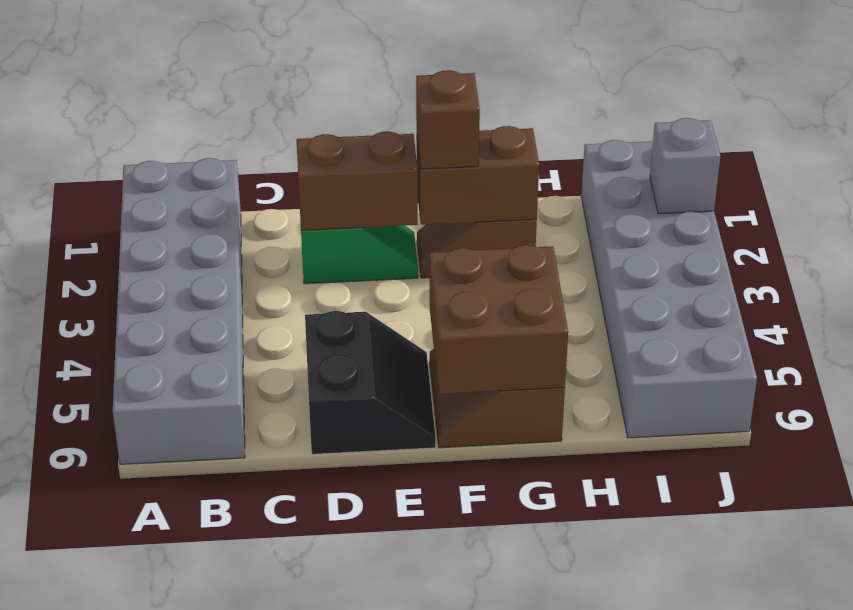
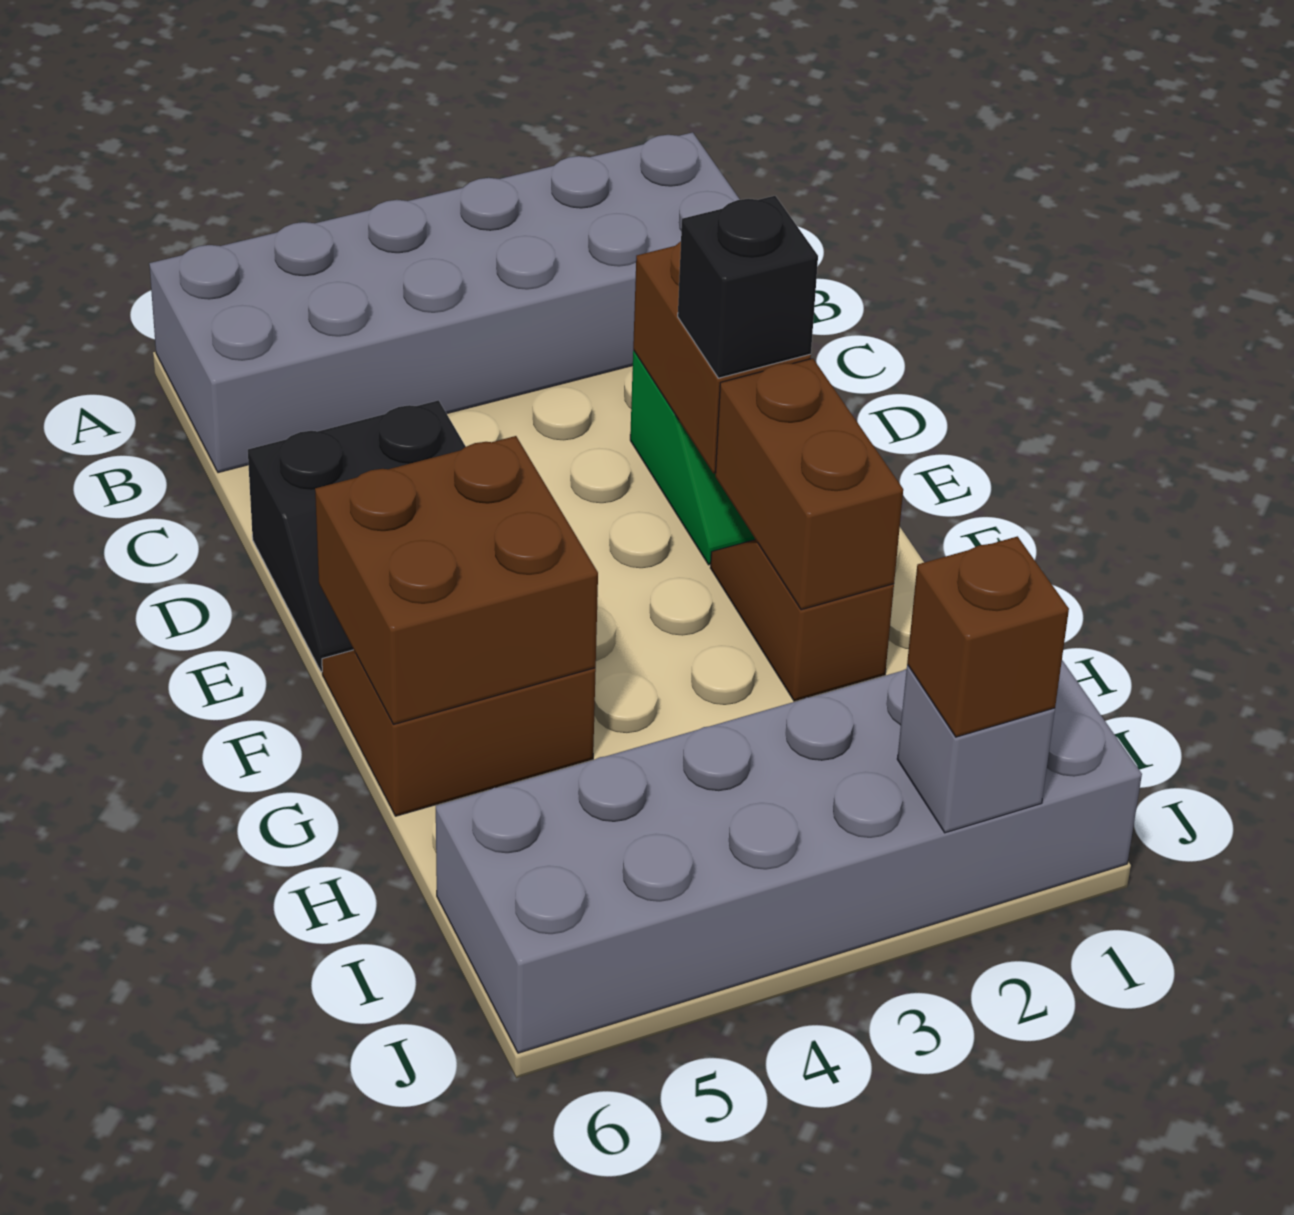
none -> black 1x1 brick [678,196,818,378]
brown 1x1 brick [416,70,480,169] -> brown 1x1 brick moved to [907,536,1069,737]

